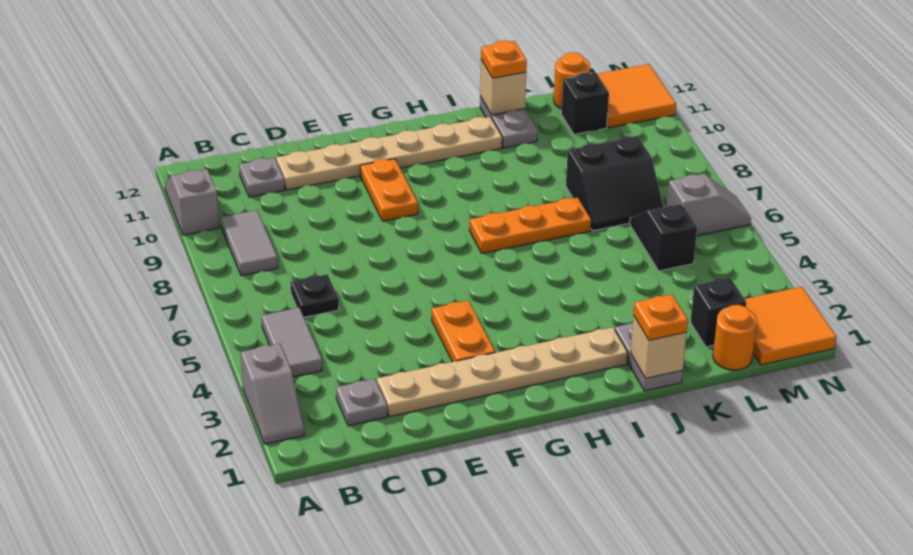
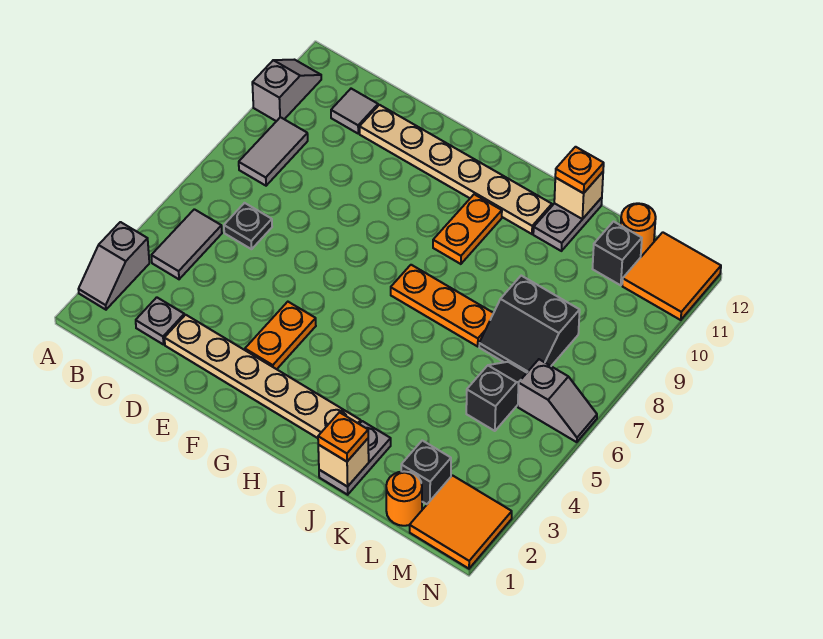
grey 1x1 plate [239,158,285,197] -> grey 1x1 tile [331,89,378,133]
orange 1x2 plate [360,159,418,221] -> orange 1x2 plate moved to [433,194,502,264]

